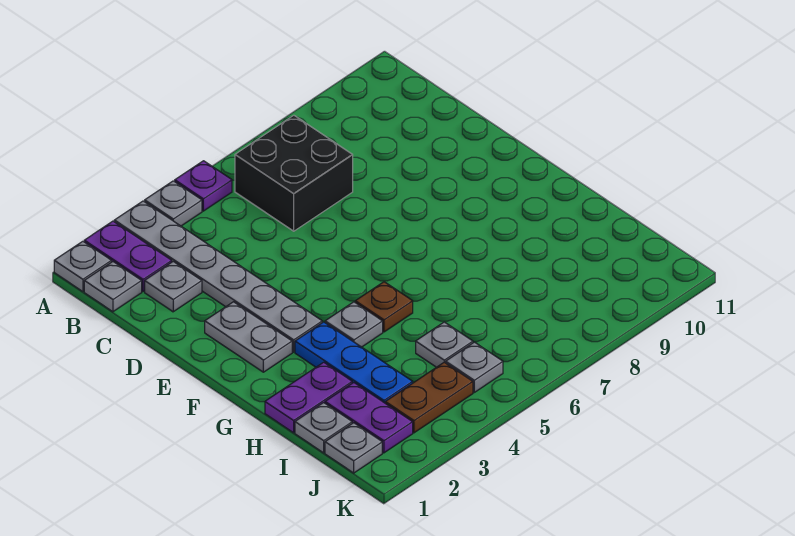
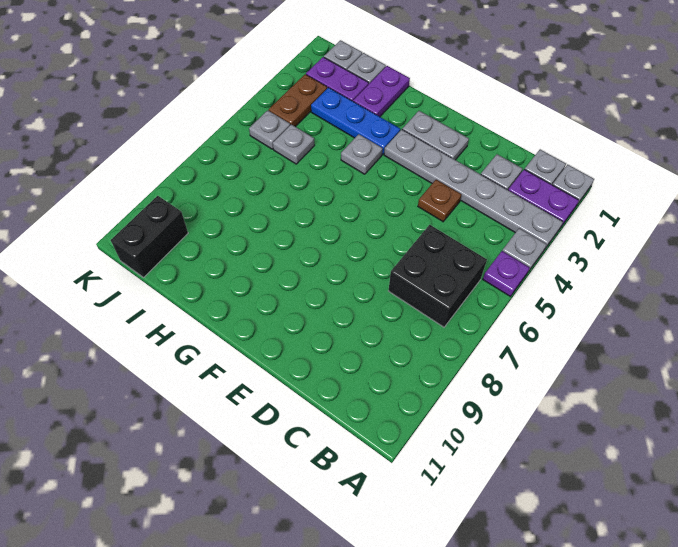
brown 1x1 plate [355,282,413,332] -> brown 1x1 plate moved to [418,180,462,222]
none -> black 1x2 brick [111,196,188,278]

